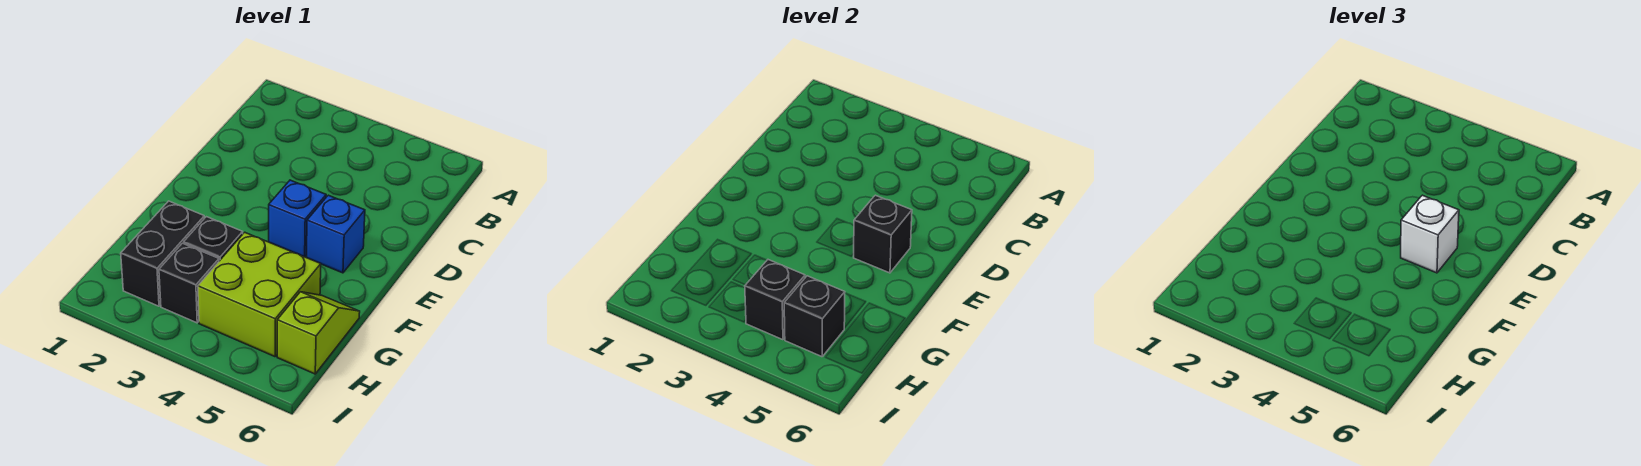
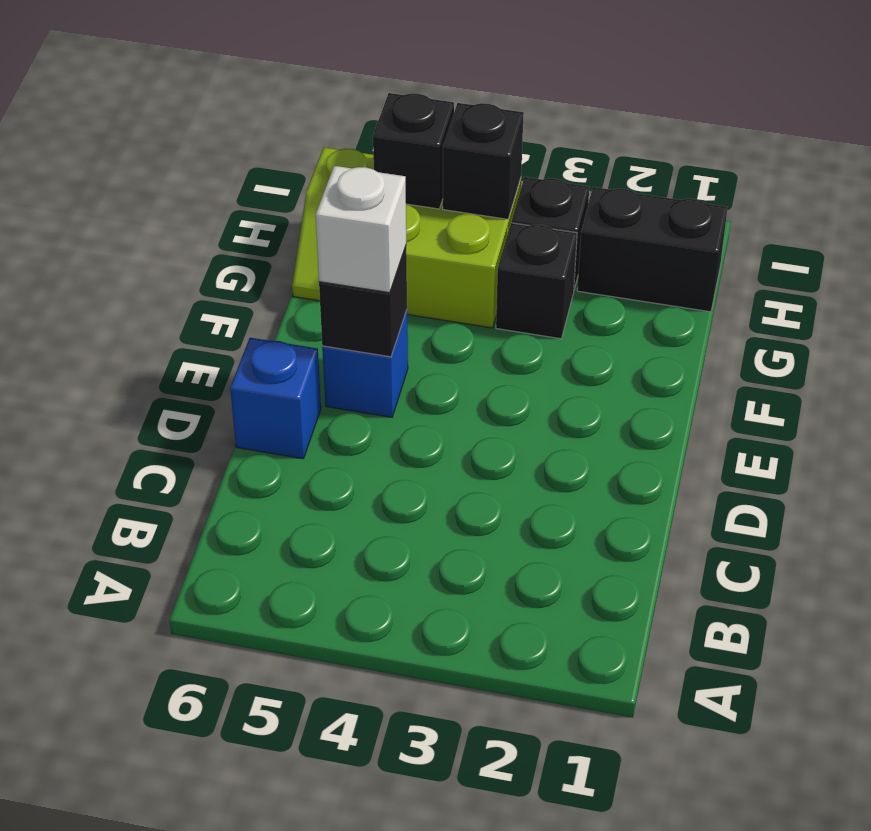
blue 1x1 brick [269,180,326,257] -> blue 1x1 brick moved to [230,338,321,459]
black 1x2 brick [121,201,204,306] -> black 1x2 brick turned to [577,187,728,312]

